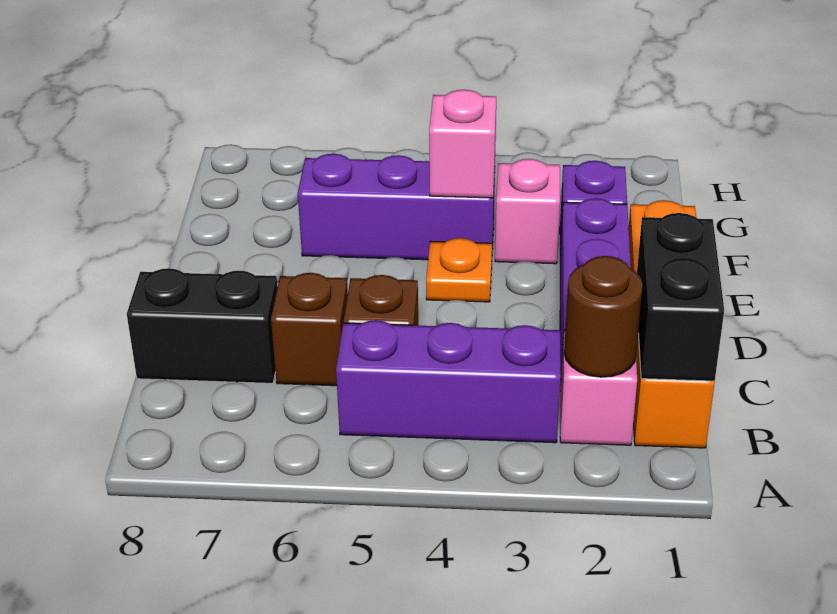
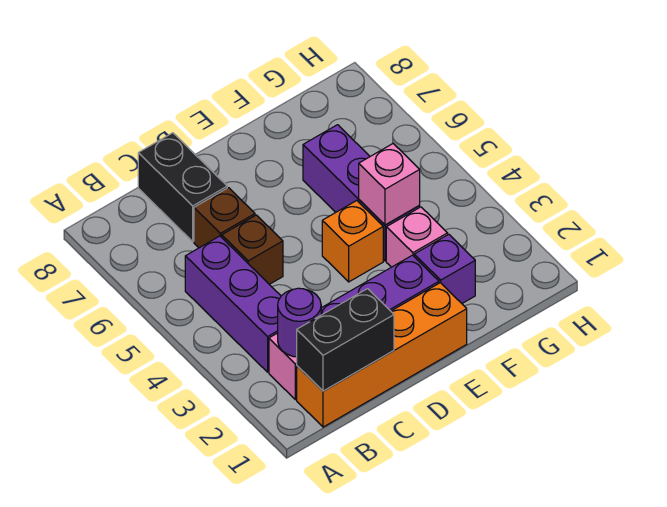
brown 1x1 round brick [564,256,643,377] -> purple 1x1 round brick [278,288,321,357]
orange 1x1 plate [426,238,492,302] -> orange 1x1 brick [322,201,383,282]

